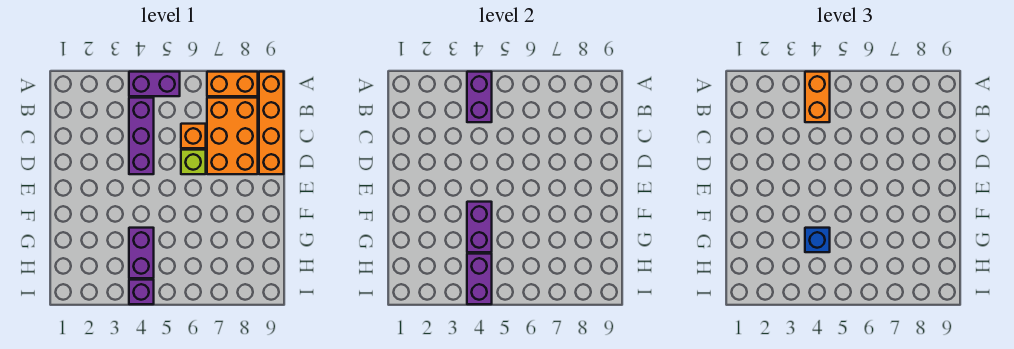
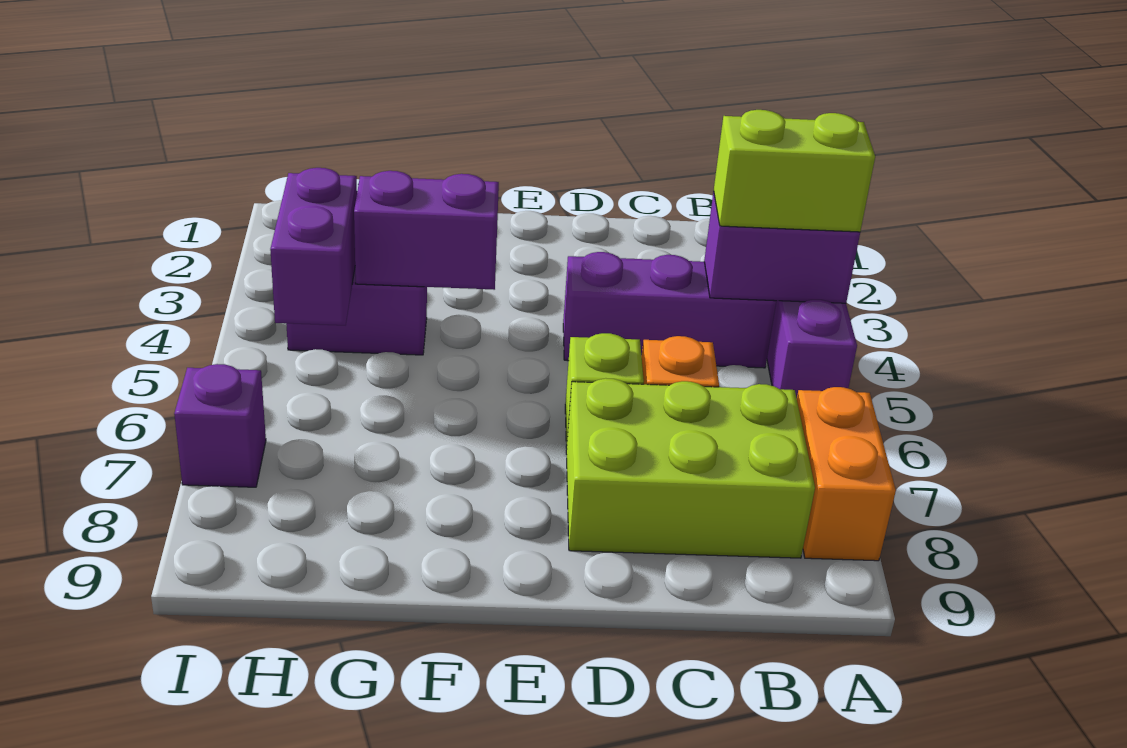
orange 1x2 brick [805,72,830,122] -> lime 1x2 brick [714,110,875,232]
orange 1x4 brick [259,72,284,174] -> none
orange 2x3 brick [207,98,258,174] -> lime 2x3 brick [566,378,815,558]
blue 1x1 brick [805,228,830,252] -> none
purple 1x2 brick [467,254,492,304] -> purple 1x2 brick turned to [270,168,357,325]
purple 1x1 brick [129,280,154,304] -> purple 1x1 brick moved to [174,364,266,487]

